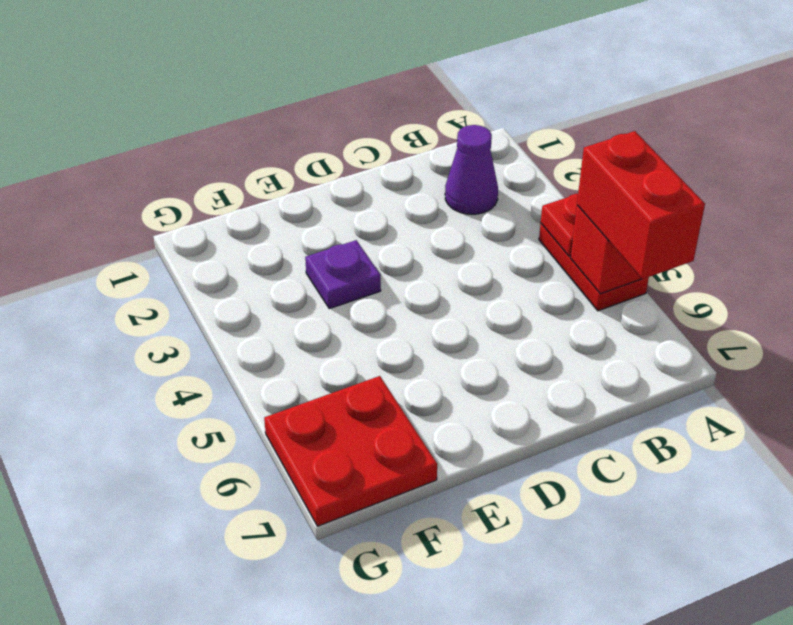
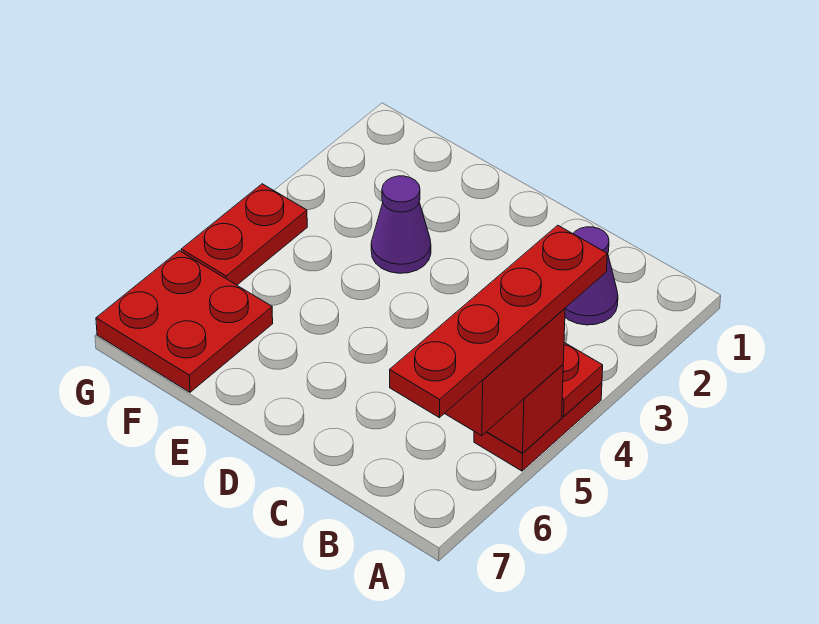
none -> red 1x4 plate [390,225,607,418]
purple 1x1 plate [305,240,381,309] -> purple 1x1 cone [371,176,431,273]
none -> red 1x2 plate [181,184,307,285]

